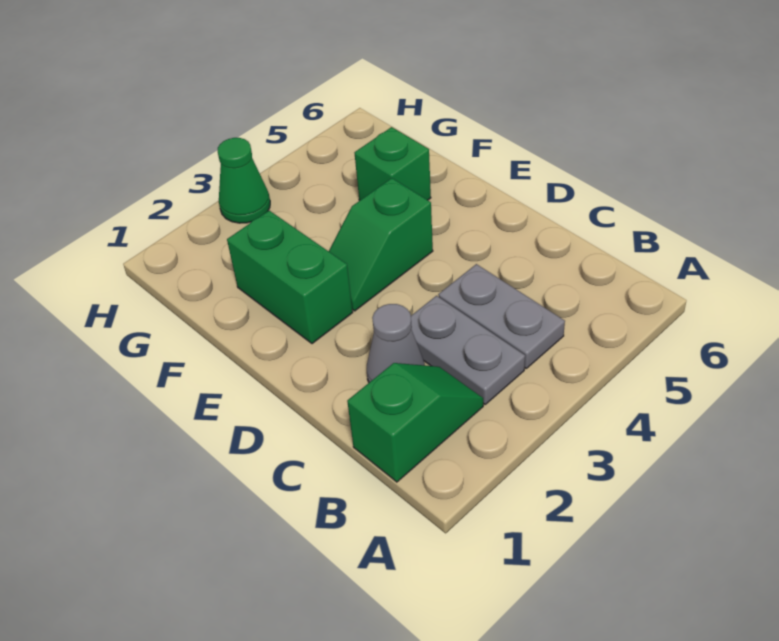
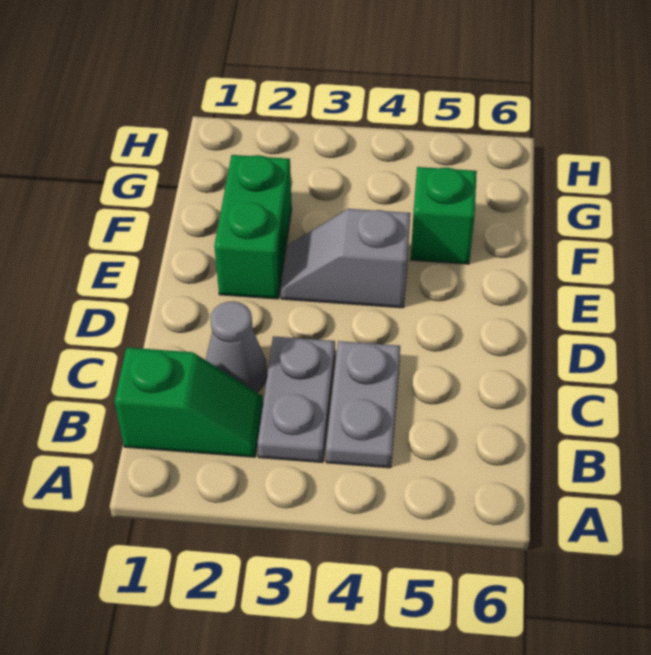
green 1x2 slope [329,178,433,311] -> grey 1x2 slope [281,209,410,308]
green 1x1 cone [218,138,270,223] -> none

